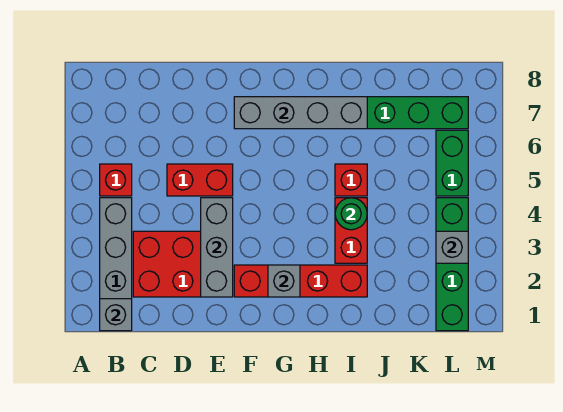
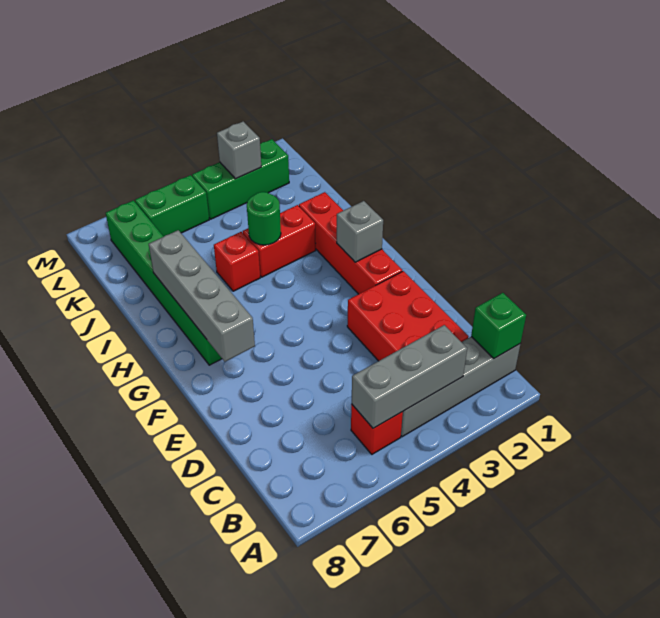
grey 1x1 brick [100,299,132,331] -> green 1x1 brick [471,293,526,358]
red 1x2 brick [167,164,233,196] -> none
grey 1x3 brick [201,198,233,297] -> grey 1x3 brick moved to [352,325,467,428]
green 1x4 brick [436,198,468,331] -> green 1x3 brick [192,139,289,219]

